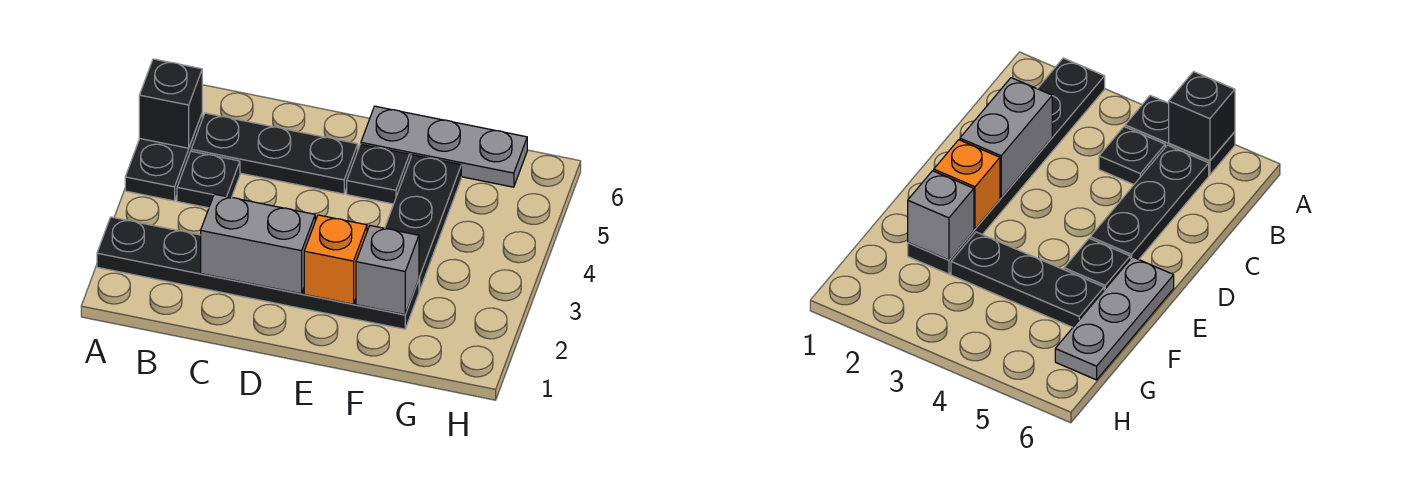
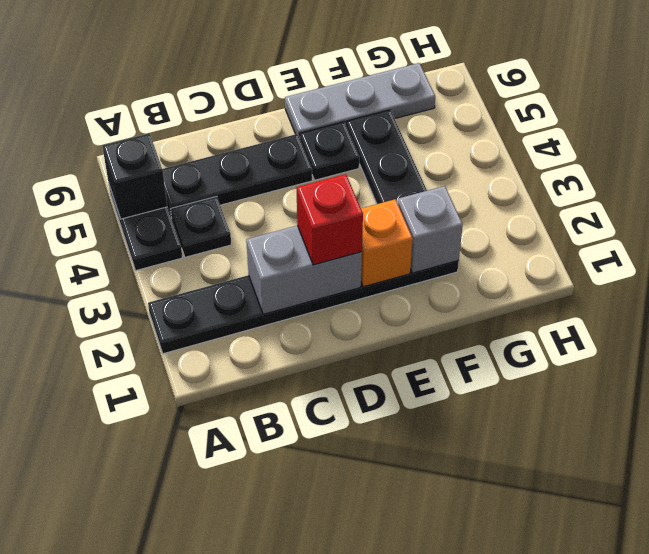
none -> red 1x1 brick [297,174,363,265]

